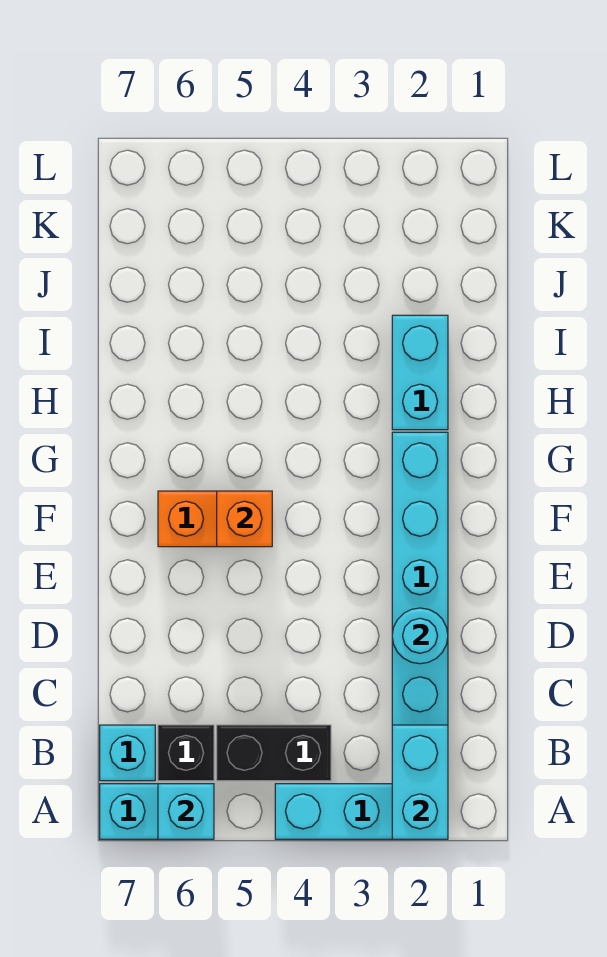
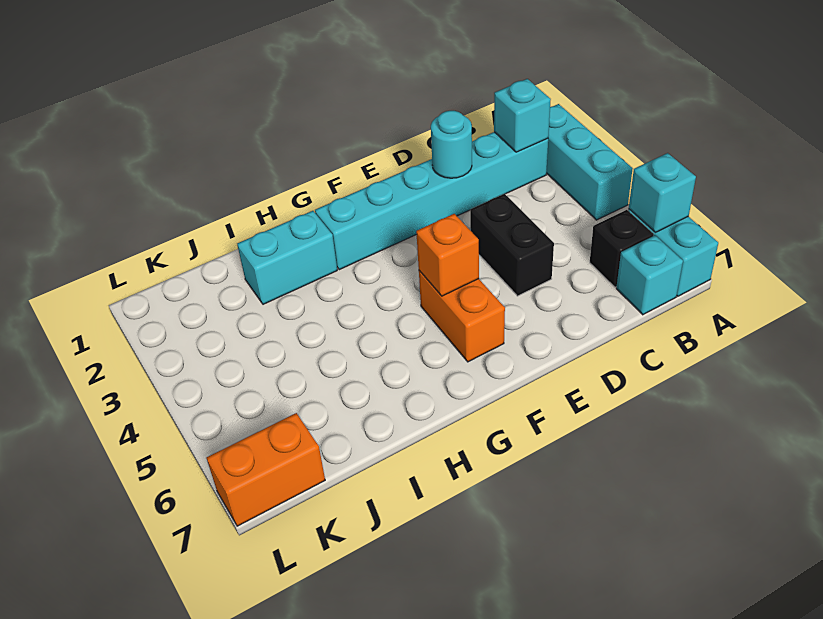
cyan 1x2 brick [392,725,448,839] -> cyan 1x1 brick [494,79,551,152]
black 1x2 brick [217,725,331,781] -> black 1x2 brick moved to [470,194,554,296]
none -> orange 1x2 brick [207,413,325,526]

